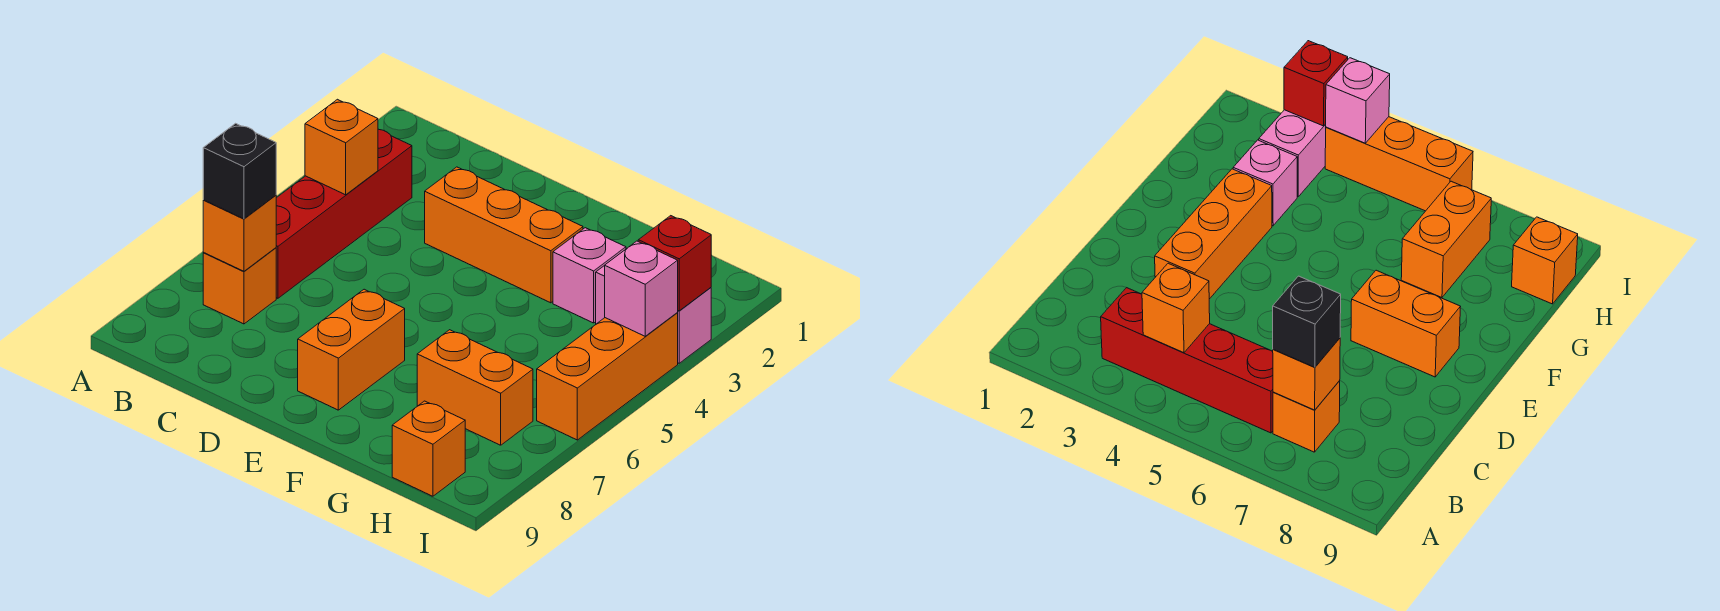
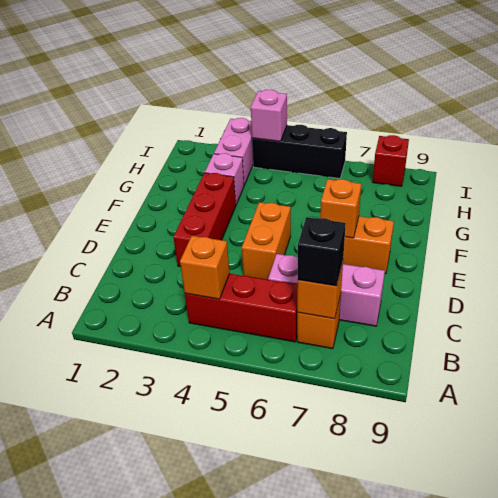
red 1x4 brick [276,129,412,298] -> red 1x3 brick [185,274,298,342]
none -> pink 1x3 brick [268,254,385,326]
orange 1x3 brick [425,167,583,303] -> red 1x3 brick [173,173,236,267]
orange 1x2 brick [417,330,533,445] -> orange 1x2 brick moved to [242,202,291,280]
orange 1x1 brick [392,401,465,496] -> orange 1x1 brick moved to [320,179,361,238]
red 1x1 brick [638,216,711,311] -> red 1x1 brick moved to [372,135,409,186]
orange 1x3 brick [537,313,678,440] -> black 1x3 brick [252,125,347,178]

